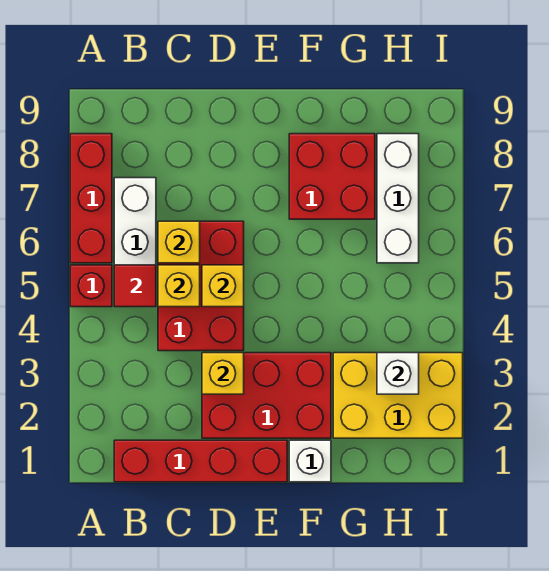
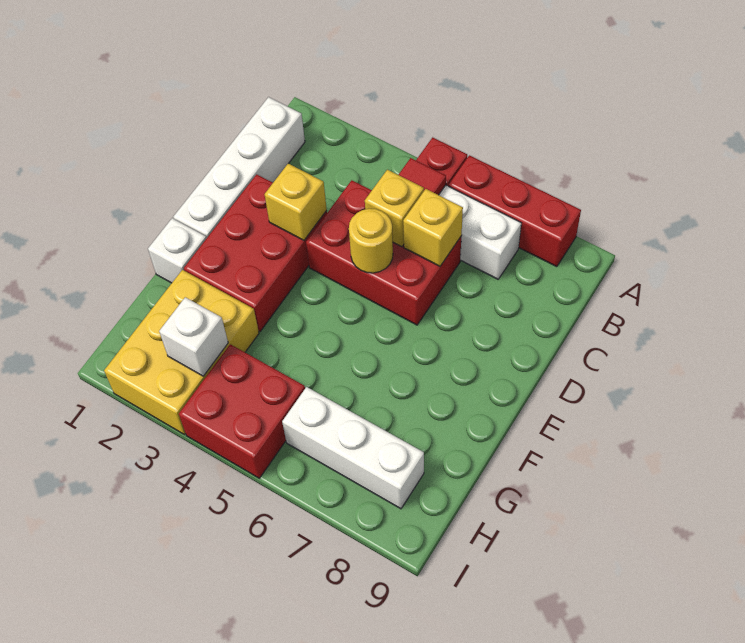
red 1x4 brick [114,440,287,482] -> white 1x4 brick [174,97,305,238]
yellow 1x1 brick [202,265,244,307] -> yellow 1x1 round brick [349,209,393,273]
red 2x2 brick [289,134,375,219] -> red 2x2 brick moved to [179,344,305,478]

